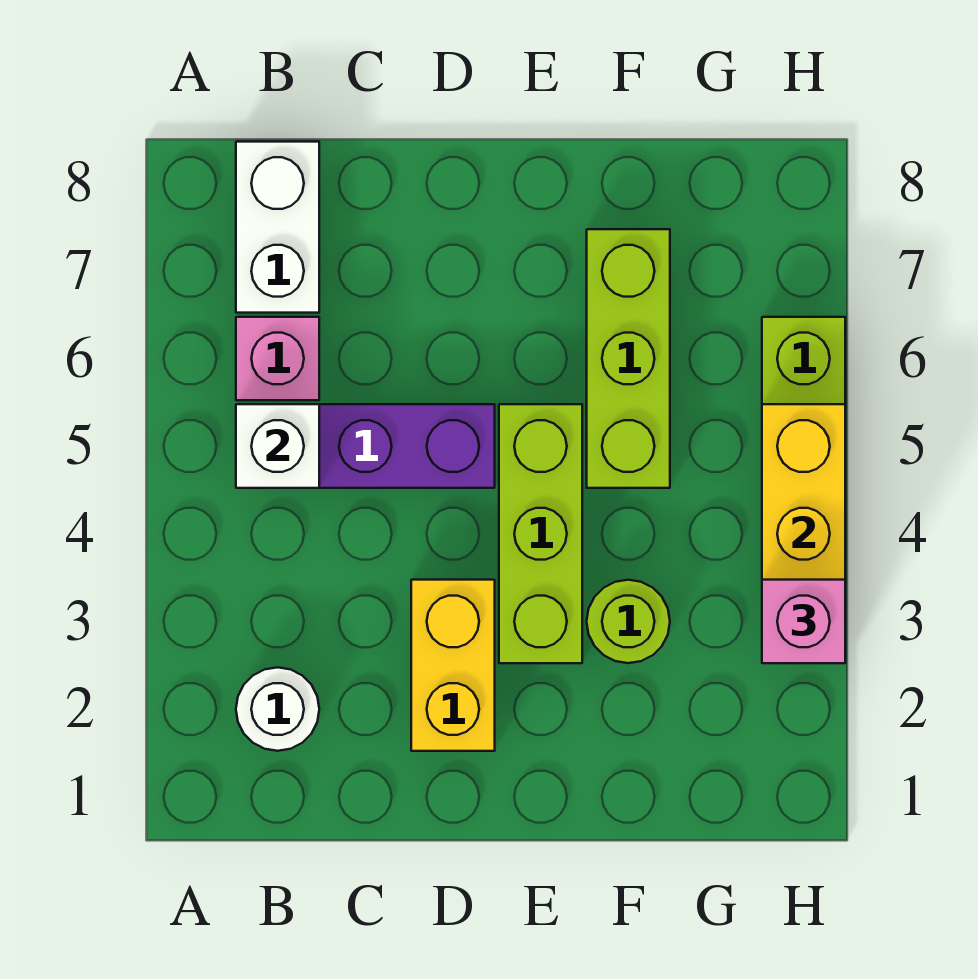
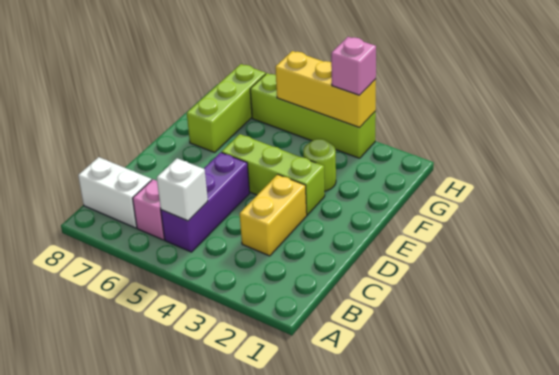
white 1x1 round brick [236,667,319,751] -> none
yellow 1x2 brick [411,580,495,751] -> yellow 1x2 brick turned to [240,174,307,256]
lime 1x3 brick [587,229,670,488] -> lime 1x3 brick turned to [187,64,266,152]

